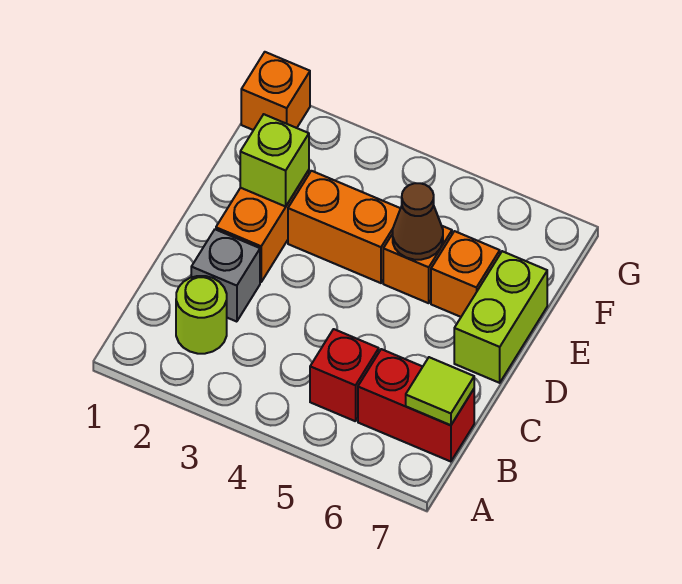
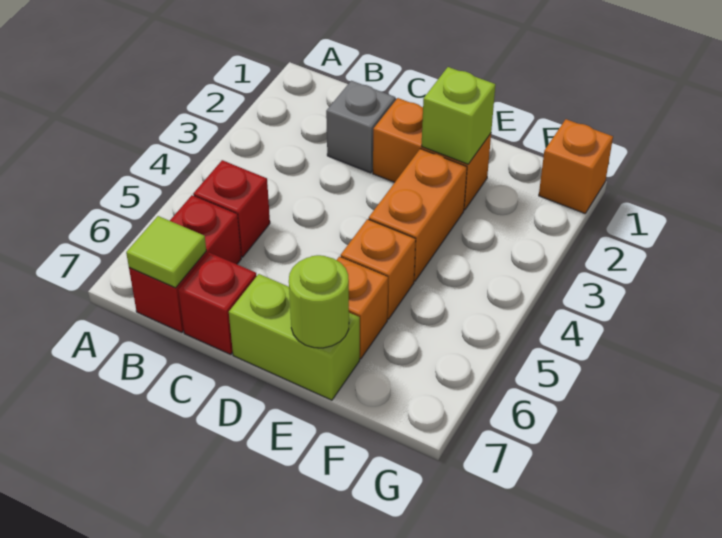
lime 1x1 round brick [176,276,227,354] -> lime 1x1 round brick moved to [289,255,349,348]
none -> red 1x1 brick [178,253,257,354]
brown 1x1 cone [393,183,443,260] -> none

